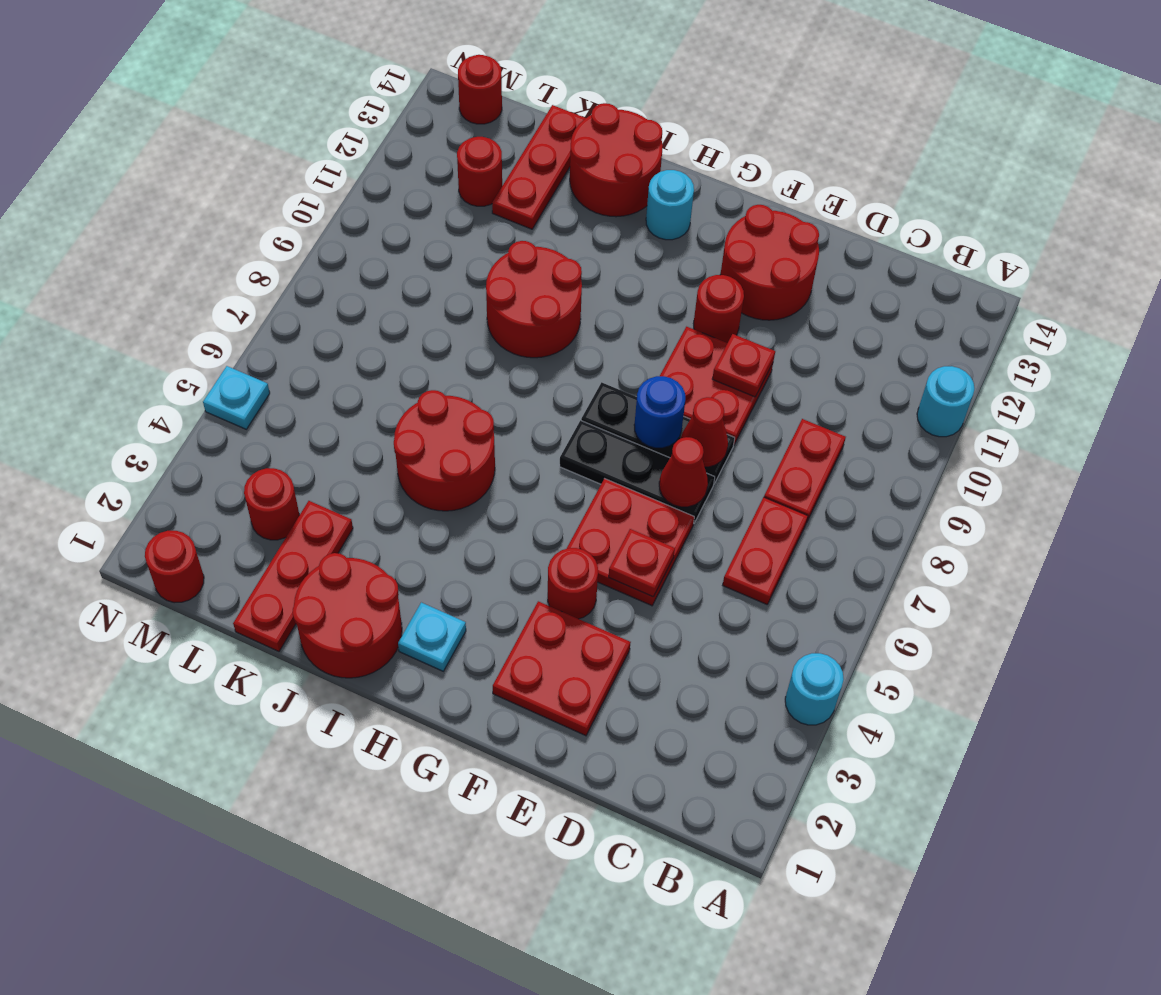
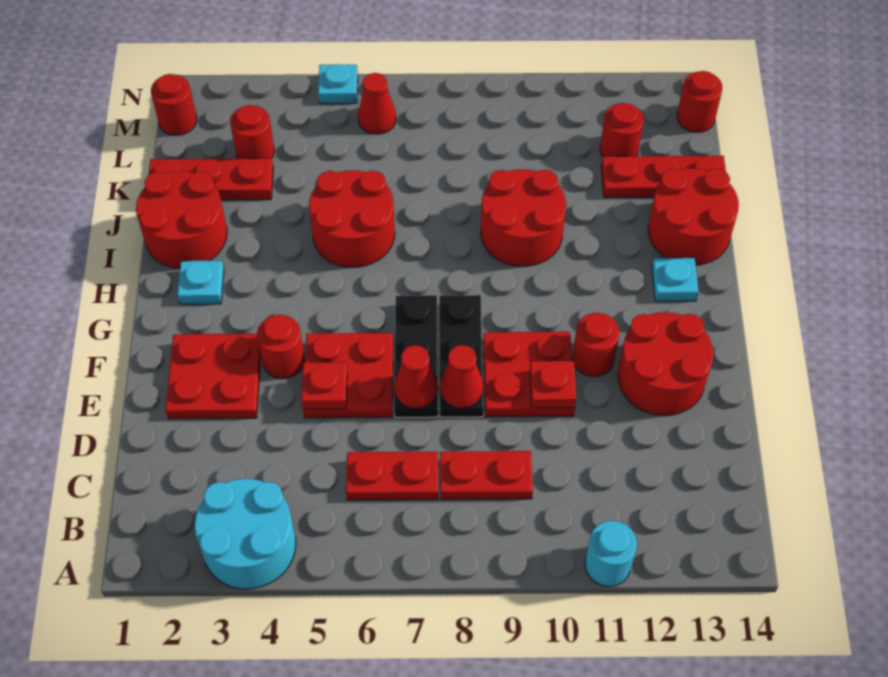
cyan 1x1 round brick [785,653,844,725] -> cyan 2x2 round brick [195,479,296,589]
blue 1x1 round brick [634,376,685,448] -> none
cyan 1x1 round brick [646,170,694,240] -> cyan 1x1 plate [652,258,699,301]
none -> red 1x1 cone [358,73,396,134]

